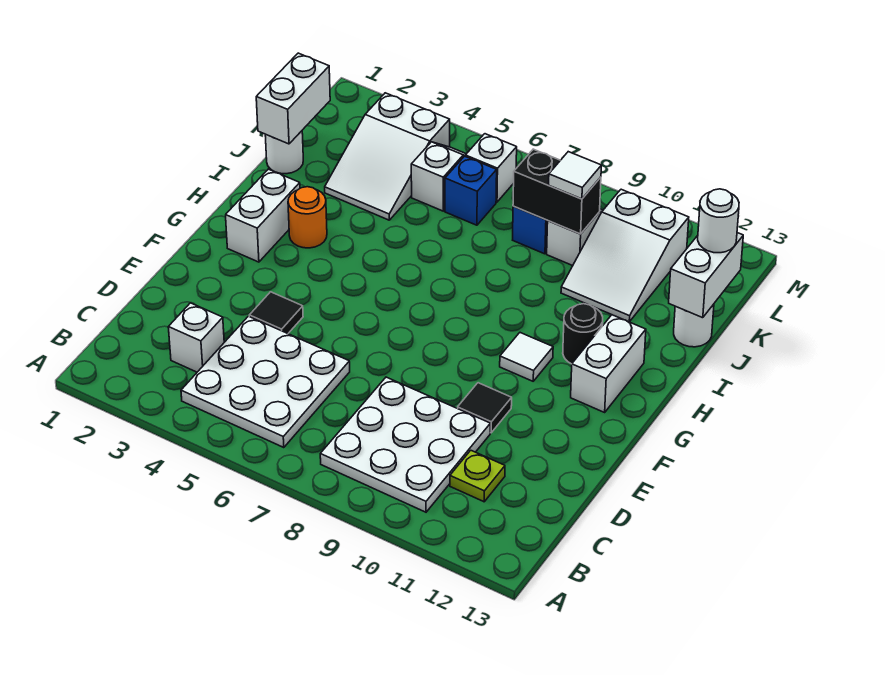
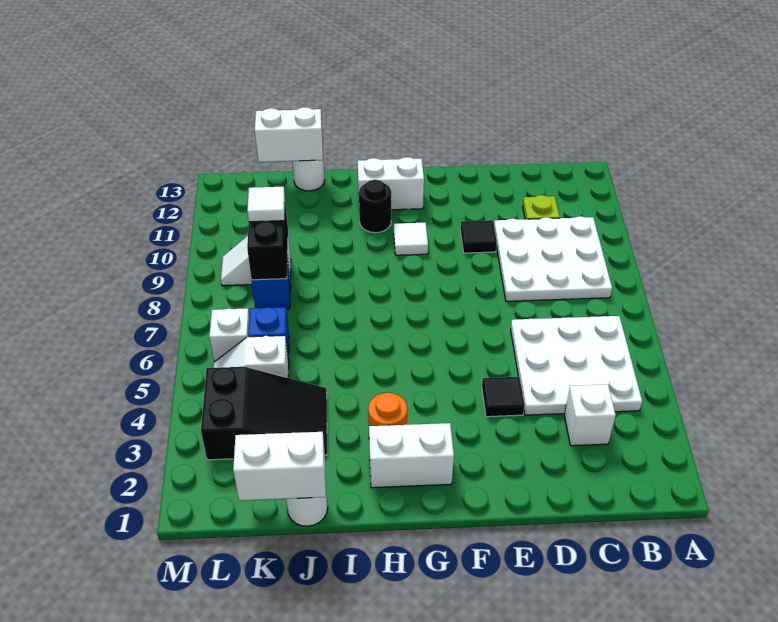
white 2x3 slope [325,93,450,220] -> black 2x3 slope [201,367,327,460]
white 2x3 slope [561,189,689,322] -> none
white 1x1 round brick [698,189,739,253] -> none

